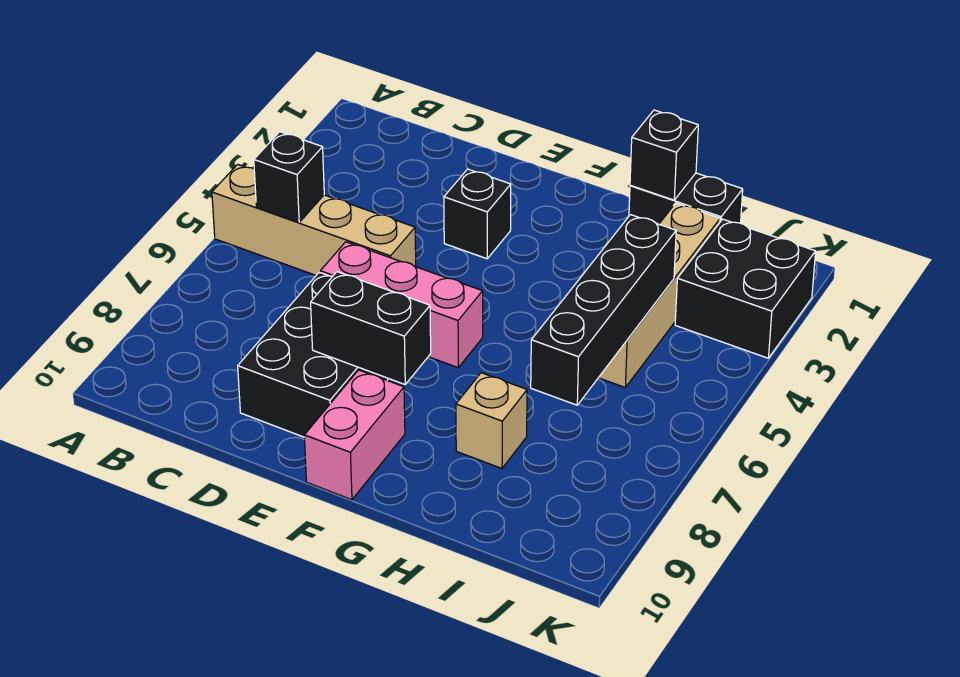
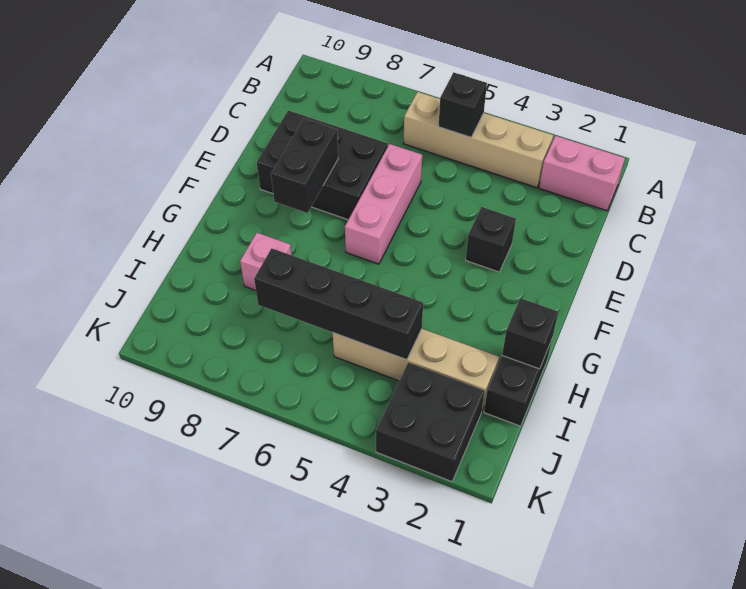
tan 1x4 brick [212,164,416,275] -> tan 1x4 brick turned to [403,92,553,188]
pink 1x2 brick [304,370,405,500] -> pink 1x2 brick moved to [539,136,625,211]
tan 1x1 brick [456,373,527,468] -> pink 1x1 brick [240,233,291,290]

